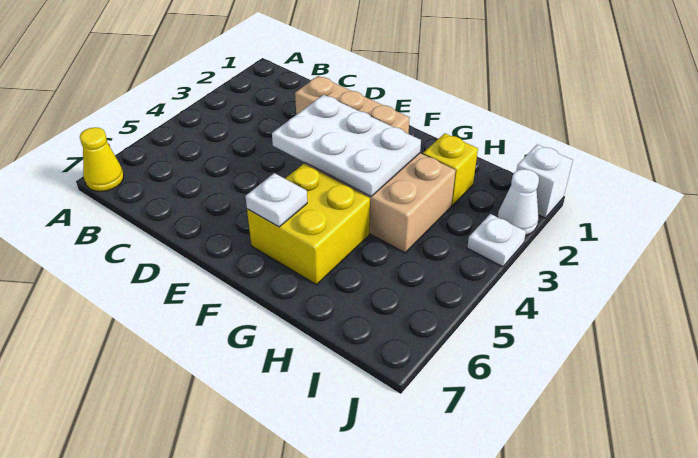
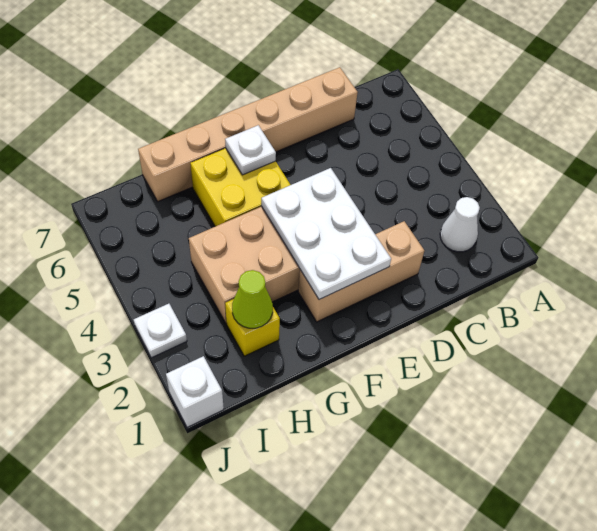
yellow 1x1 cone [80,127,124,192] -> none
none -> tan 1x6 brick [138,67,358,201]
white 2x3 plate [272,95,421,196] -> white 2x3 plate turned to [261,168,391,300]
none -> lime 1x1 cone [232,270,273,328]
white 1x1 cone [498,169,539,235] -> white 1x1 cone moved to [440,197,480,252]

